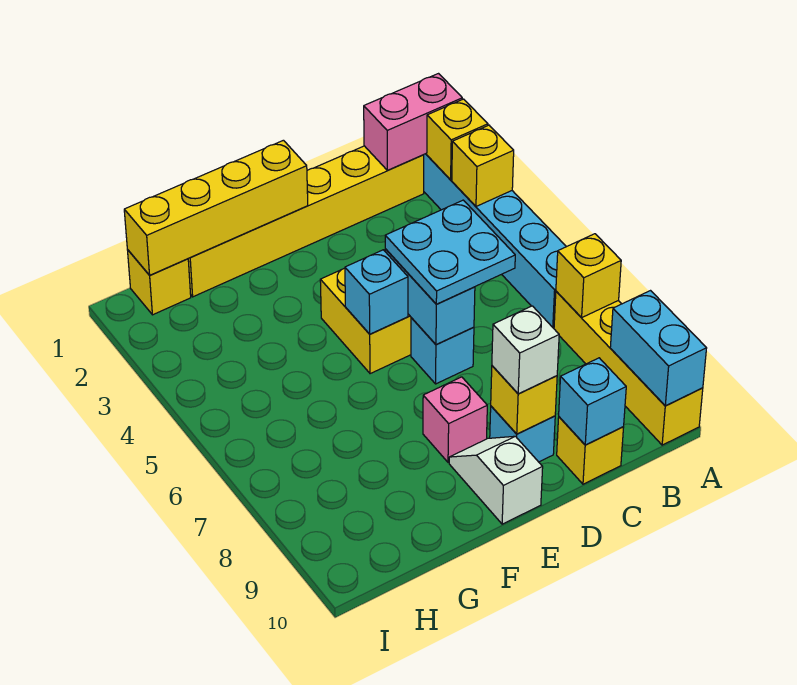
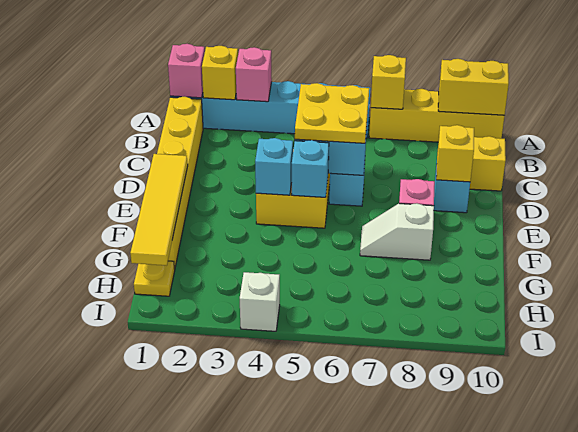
pink 1x2 brick [364,74,462,170] -> pink 1x1 brick [168,44,205,98]
yellow 1x1 brick [452,125,514,206] -> pink 1x1 brick [236,47,272,102]
cyan 1x2 brick [610,291,707,406] -> yellow 1x2 brick [438,59,509,115]
cyan 2x2 plate [385,200,515,304] -> yellow 2x2 plate [295,83,369,143]
cyan 1x1 brick [559,358,626,445] -> cyan 1x1 brick moved to [255,138,293,195]
white 1x1 brick [492,306,559,394] -> white 1x1 brick moved to [240,272,280,331]
yellow 1x4 brick [124,140,308,275] -> yellow 1x4 tile [130,154,188,266]
white 1x2 slope [449,436,543,524] -> white 1x2 slope moved to [360,203,434,260]
yellow 1x1 brick [128,250,191,315] -> yellow 1x1 plate [134,261,175,296]

